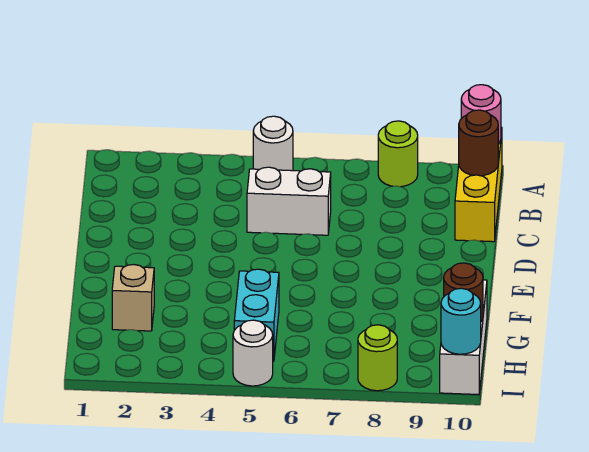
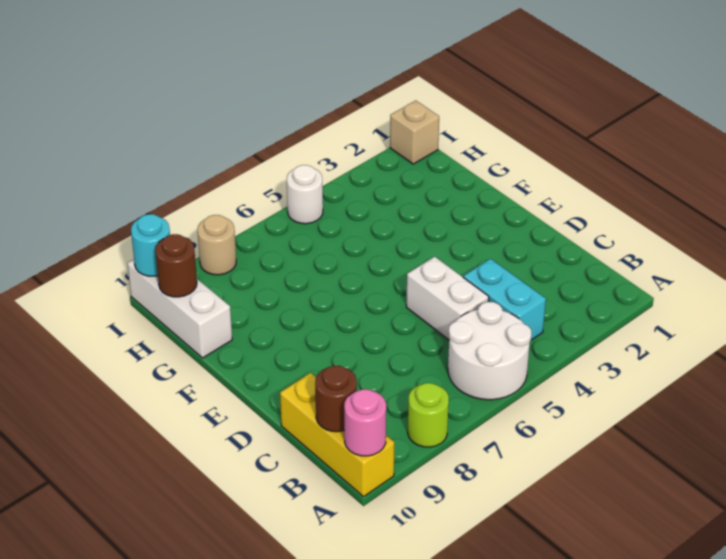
white 1x1 round brick [253,116,293,171] -> white 2x2 round brick [448,302,531,400]
white 1x2 brick [247,167,331,235] -> white 1x2 brick turned to [406,257,489,340]
tan 1x1 brick [112,265,154,331] -> tan 1x1 brick moved to [390,101,439,164]
cyan 1x2 brick [234,269,279,361] -> cyan 1x2 brick moved to [463,259,546,340]
lime 1x1 round brick [358,325,397,391] -> tan 1x1 round brick [197,215,236,275]

